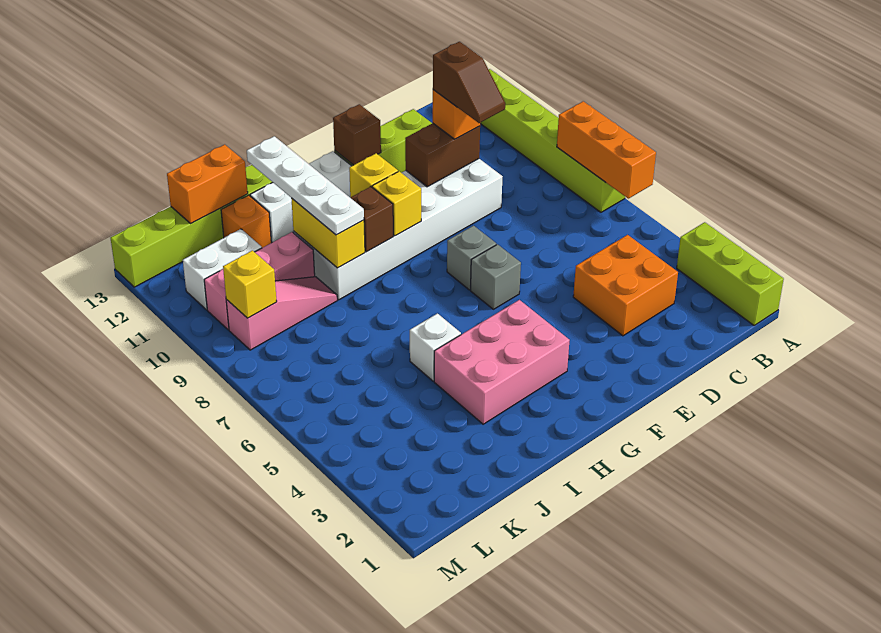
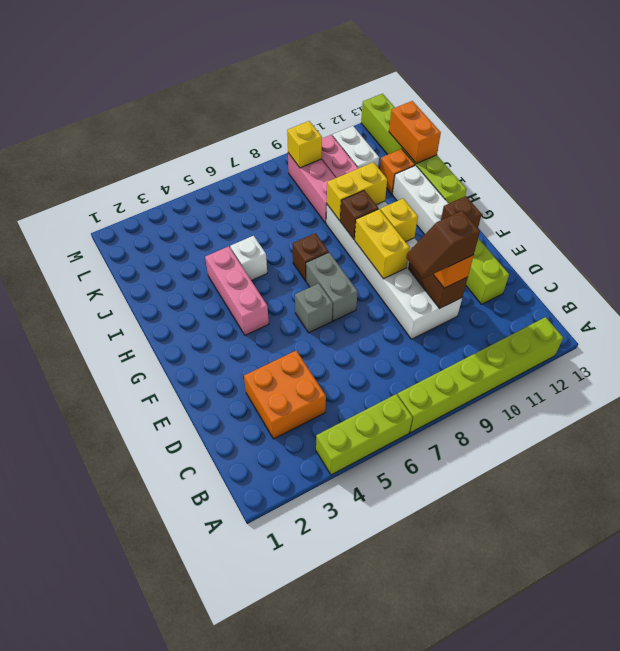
lime 1x3 brick [677,222,784,325] -> lime 1x3 brick moved to [316,394,413,475]
orange 1x3 brick [557,101,656,199] -> none
grey 1x1 brick [447,226,496,290] -> grey 1x2 brick [306,252,358,321]
pink 2x3 brick [434,300,570,424] -> pink 1x3 brick [205,246,269,335]
yellow 1x1 brick [372,171,421,236] -> yellow 1x2 brick [355,209,410,279]
none -> brown 1x1 brick [292,233,329,281]
white 1x4 plate [247,136,364,235] -> none
pink 1x3 slope [226,277,337,350] -> pink 1x3 brick [288,153,336,223]

